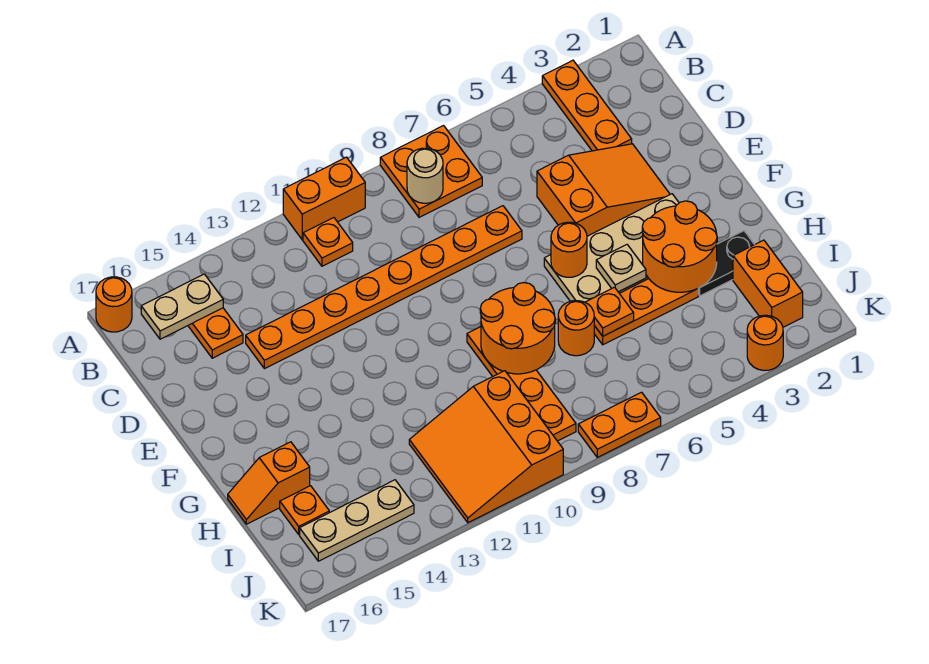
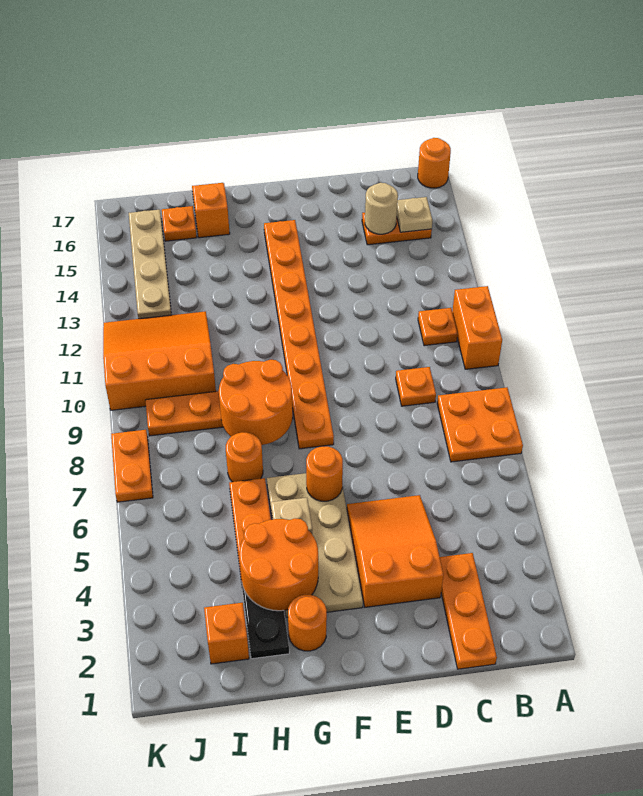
orange 1x3 plate [542,60,632,151] -> orange 1x3 plate turned to [440,553,497,669]
tan 1x1 round brick [407,148,443,203] -> tan 1x1 round brick moved to [365,183,398,234]
tan 1x2 plate [141,274,223,339] -> tan 1x1 plate [397,197,432,232]
orange 2x3 slope [537,144,670,236] -> orange 2x3 slope turned to [347,495,443,607]
orange 1x8 plate [246,206,522,369] -> orange 1x8 plate moved to [264,220,334,449]
orange 1x1 plate [585,287,634,336] -> orange 1x1 plate moved to [396,367,436,406]
orange 1x2 brick [733,240,803,327] -> orange 1x1 brick [204,603,249,664]
tan 1x3 plate [300,480,414,561] -> tan 1x4 plate [129,210,171,319]
orange 1x1 round brick [747,315,783,370] -> orange 1x1 round brick moved to [288,595,327,651]

